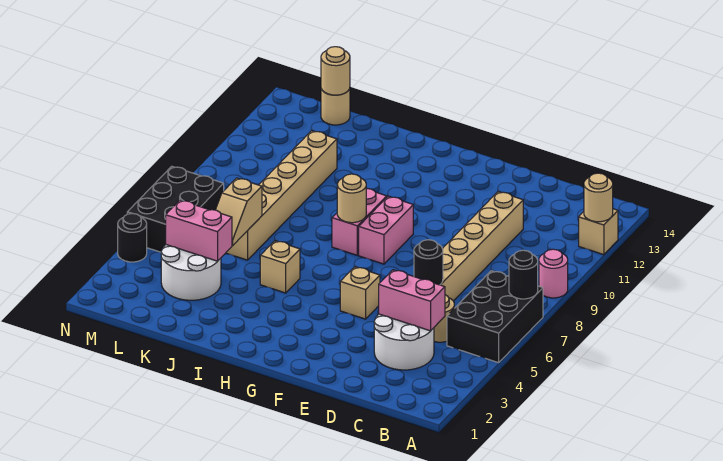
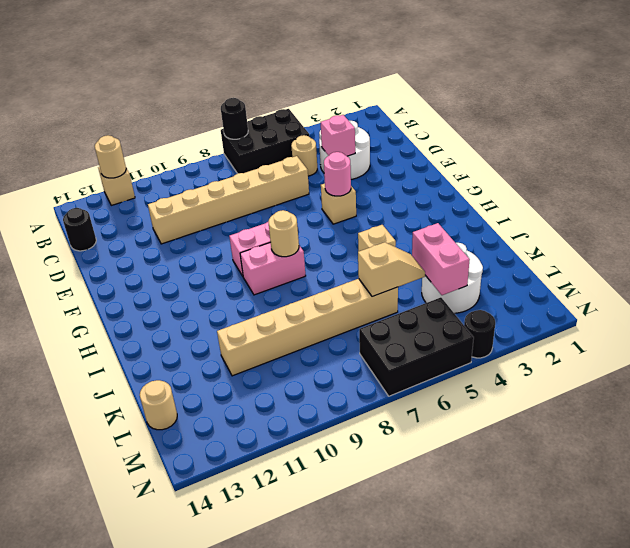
pink 1x1 round brick [539,249,568,298] -> pink 1x1 round brick moved to [324,152,351,196]
pink 1x2 brick [379,270,445,331] -> pink 1x1 brick [321,115,355,156]
black 1x1 round brick [414,240,443,285] -> black 1x1 round brick moved to [63,208,96,251]
tan 1x1 round brick [321,47,350,95] -> none

